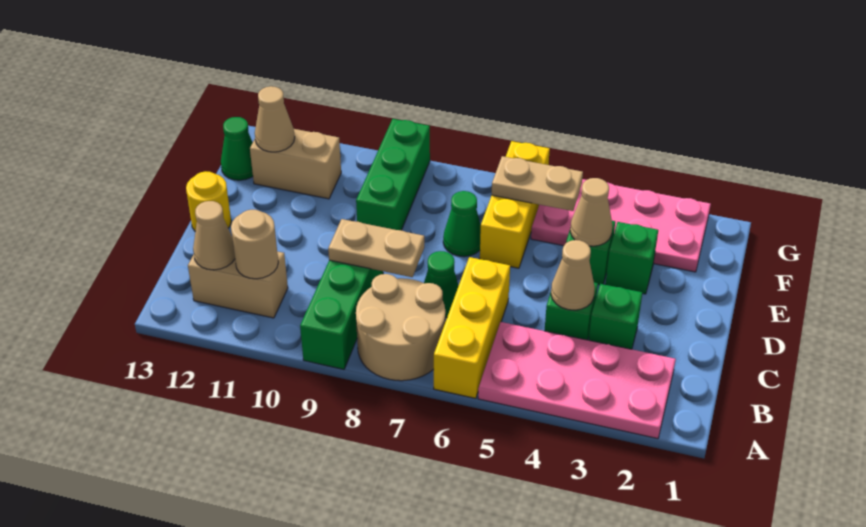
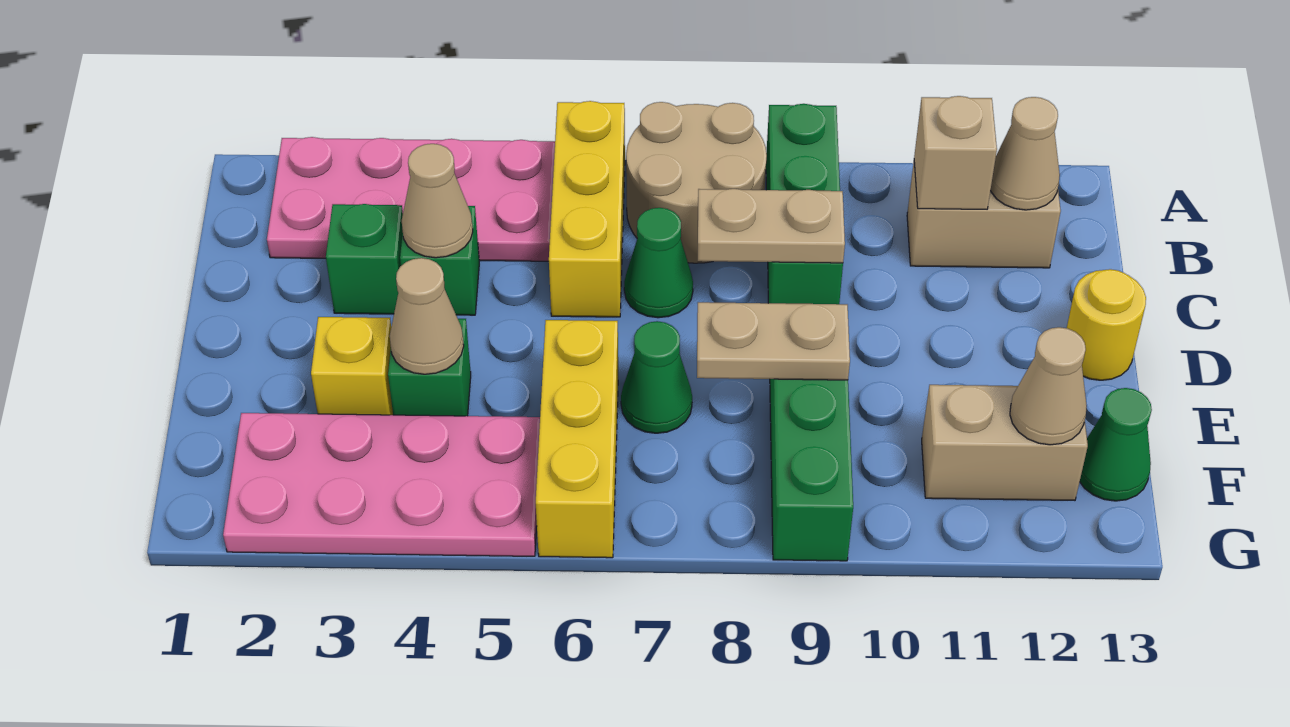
tan 1x1 round brick [231,210,278,279] -> tan 1x1 brick [914,96,997,209]
green 1x1 brick [605,222,658,294] -> yellow 1x1 brick [311,317,393,415]
tan 1x2 plate [492,156,583,211] -> tan 1x2 plate moved to [697,302,850,380]

